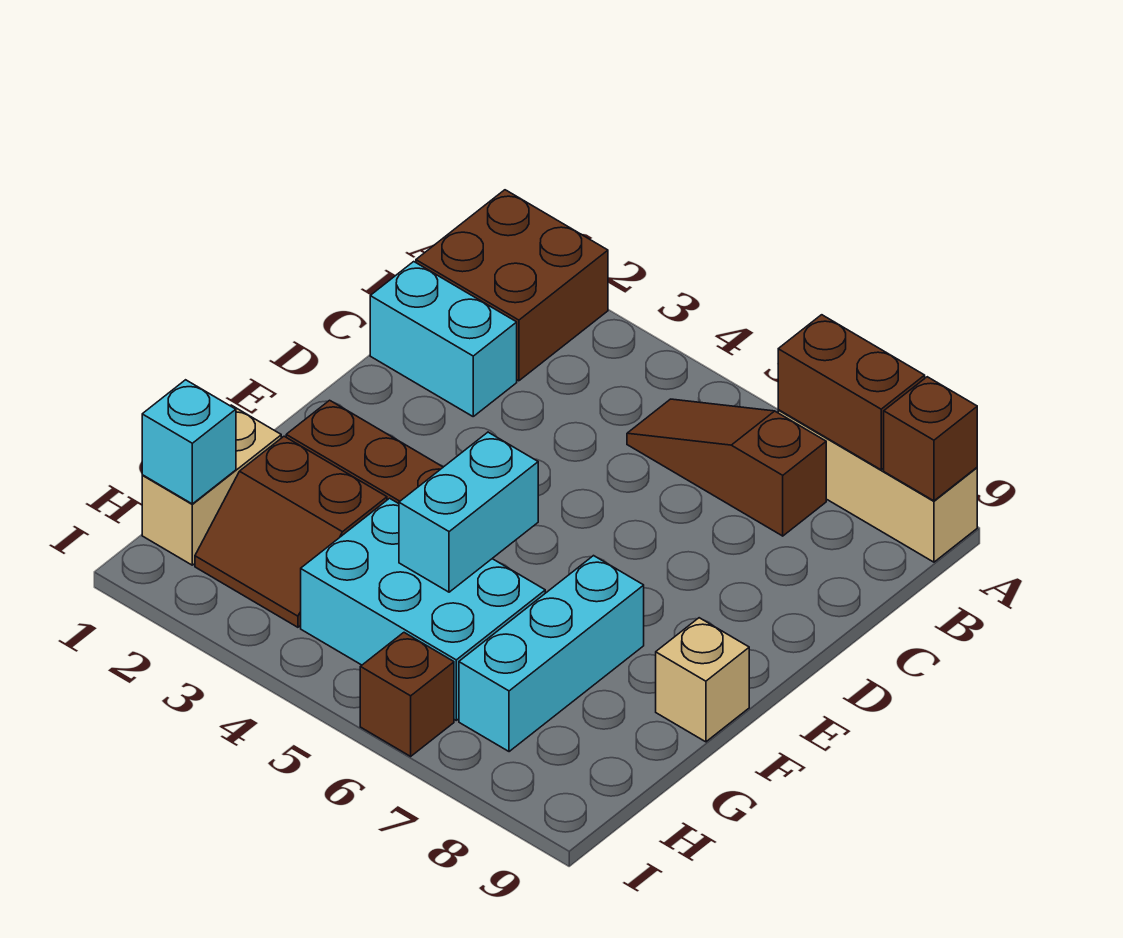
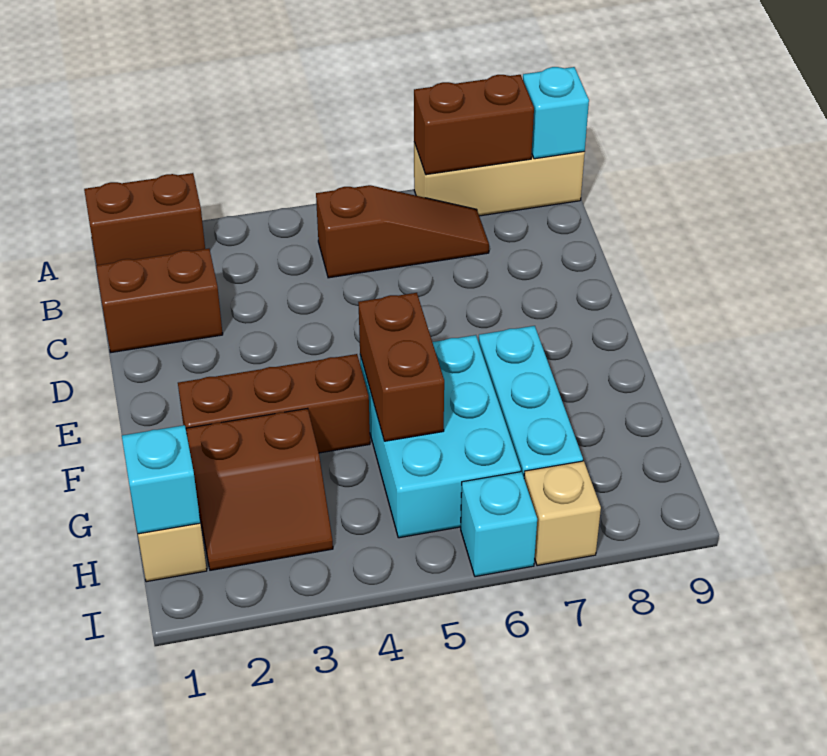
brown 2x2 brick [416,190,608,381] -> brown 1x2 brick [84,173,205,265]
brown 1x1 brick [884,377,977,501] -> cyan 1x1 brick [523,67,589,159]
brown 1x3 slope [627,399,826,536] -> brown 1x3 slope turned to [316,185,489,278]
cyan 1x2 brick [370,262,517,416] -> brown 1x2 brick [96,249,223,352]
cyan 1x2 brick [399,432,538,592] -> brown 1x2 brick [358,293,444,441]
tan 1x1 brick [656,618,749,742] -> tan 1x1 brick moved to [524,461,601,566]
cyan 2x3 brick [301,498,545,720] -> cyan 2x3 brick turned to [360,335,521,538]
brown 1x1 brick [360,633,454,756] -> cyan 1x1 brick [461,472,537,577]

